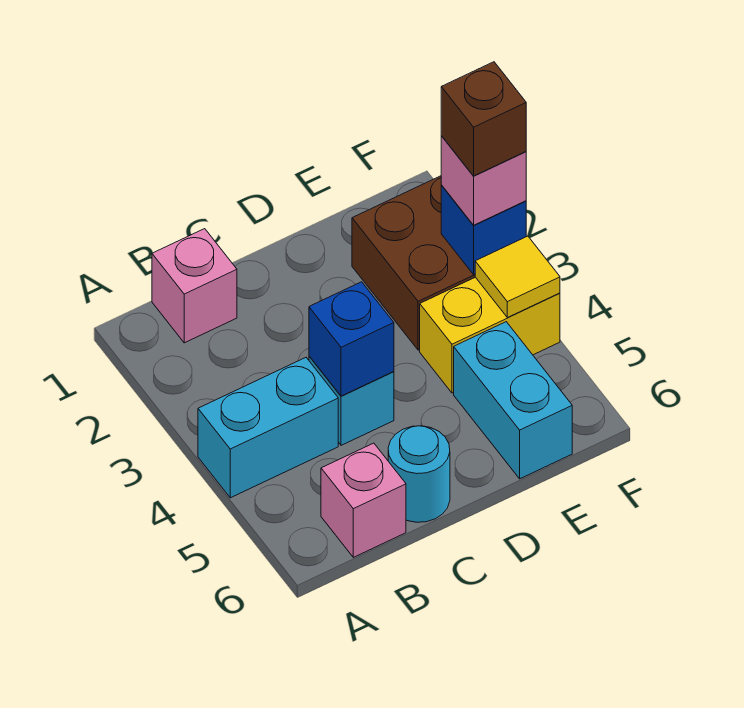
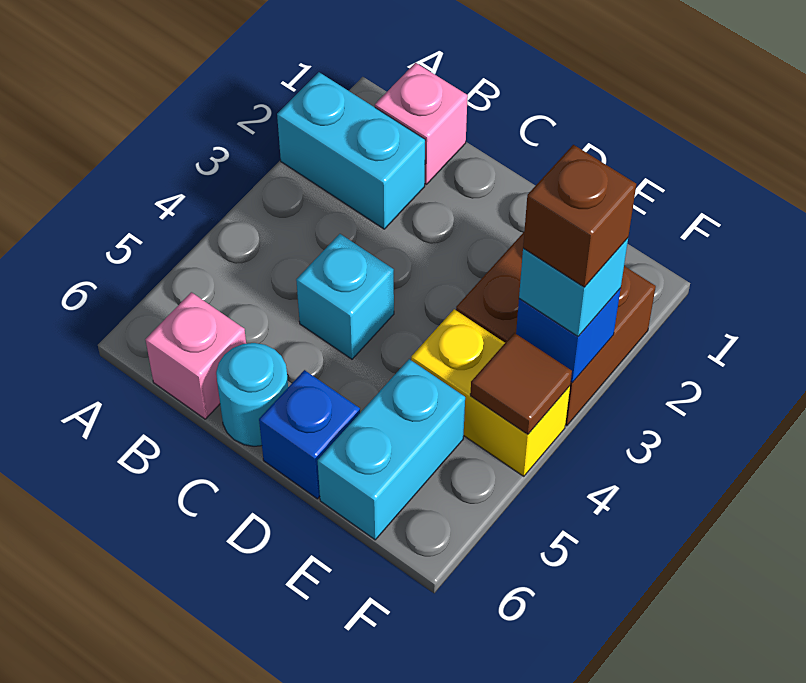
cyan 1x2 brick [198,358,338,498] -> cyan 1x2 brick moved to [277,72,425,229]
blue 1x1 brick [309,282,394,396] -> blue 1x1 brick moved to [259,370,360,499]
pink 1x1 brick [441,136,526,225] -> cyan 1x1 brick [519,238,628,336]
yellow 1x1 tile [475,236,560,318] -> brown 1x1 tile [470,333,572,434]

